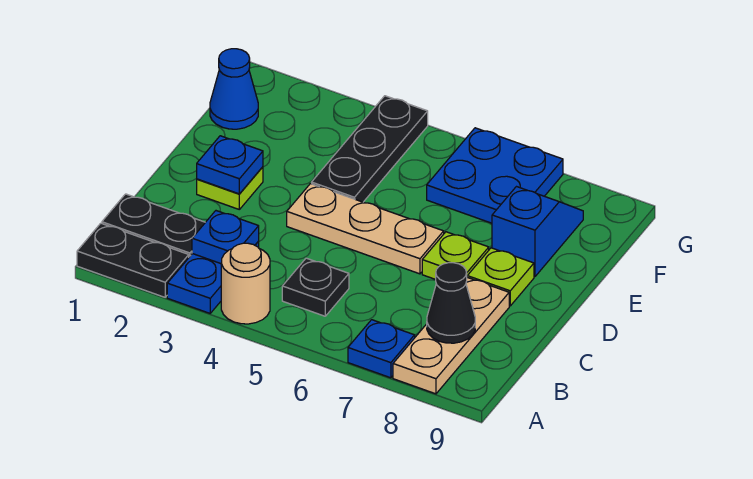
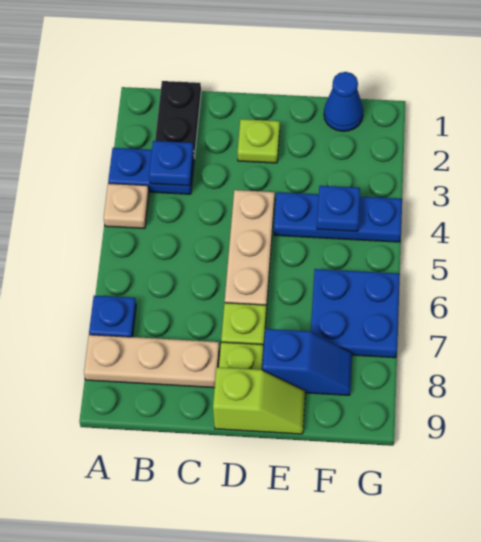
black 1x2 plate [77,223,189,297] -> none
tan 1x1 round brick [221,243,270,324] -> tan 1x1 plate [104,183,149,229]
black 1x1 plate [282,258,349,316] -> none
black 1x1 cone [427,263,475,343] -> none
blue 1x1 plate [197,136,263,194] -> blue 1x1 plate moved to [317,186,360,231]
none -> lime 1x2 slope [213,367,305,434]
black 1x3 plate [312,96,428,202] -> blue 1x3 plate [274,192,402,242]

